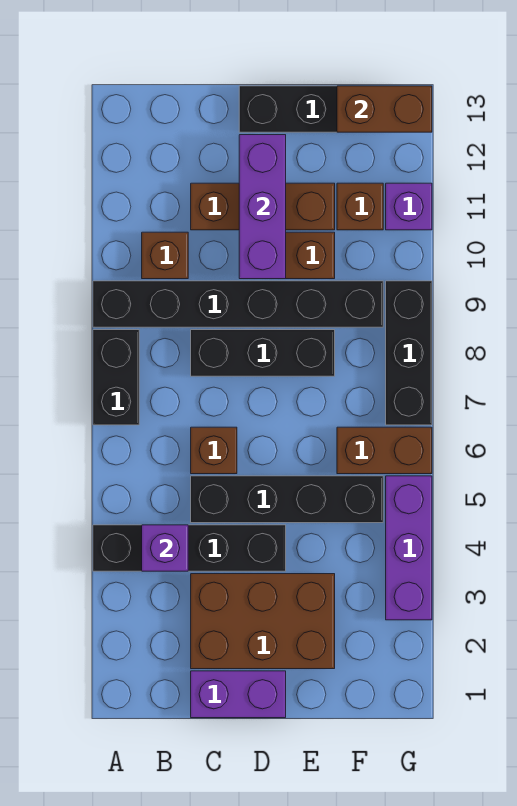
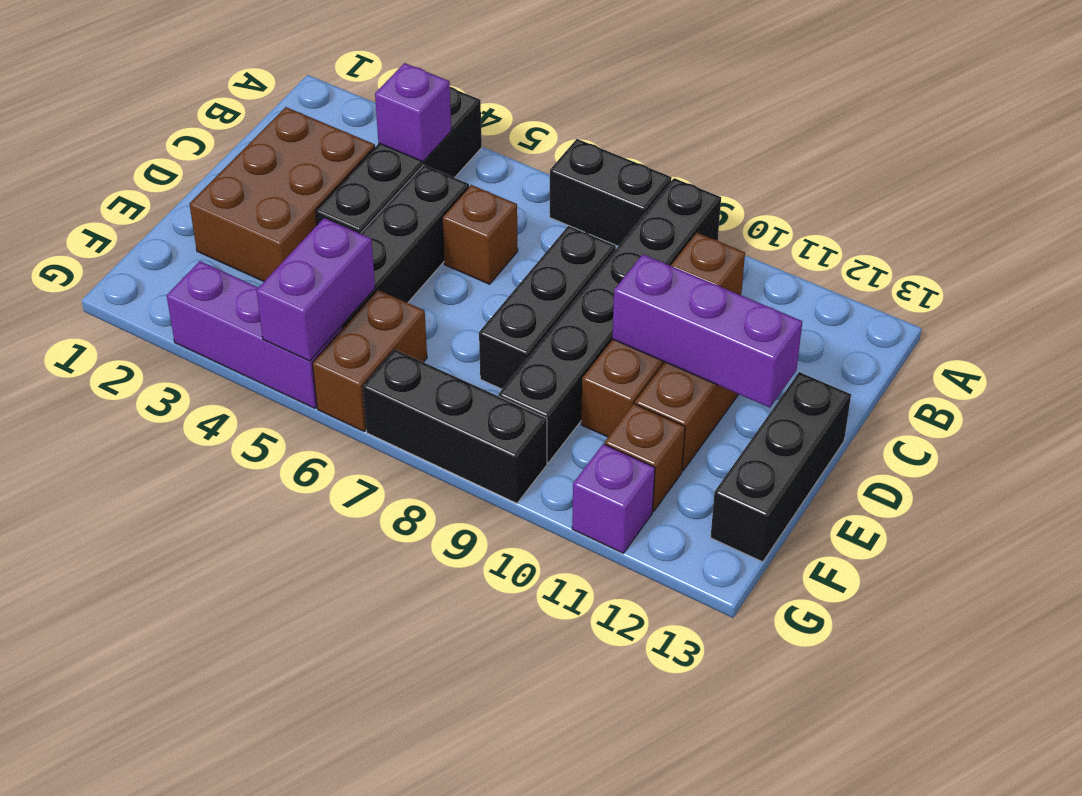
purple 1x2 brick [191,671,286,718] -> purple 1x2 brick moved to [256,218,375,361]
brown 1x2 brick [337,86,432,132] -> none

